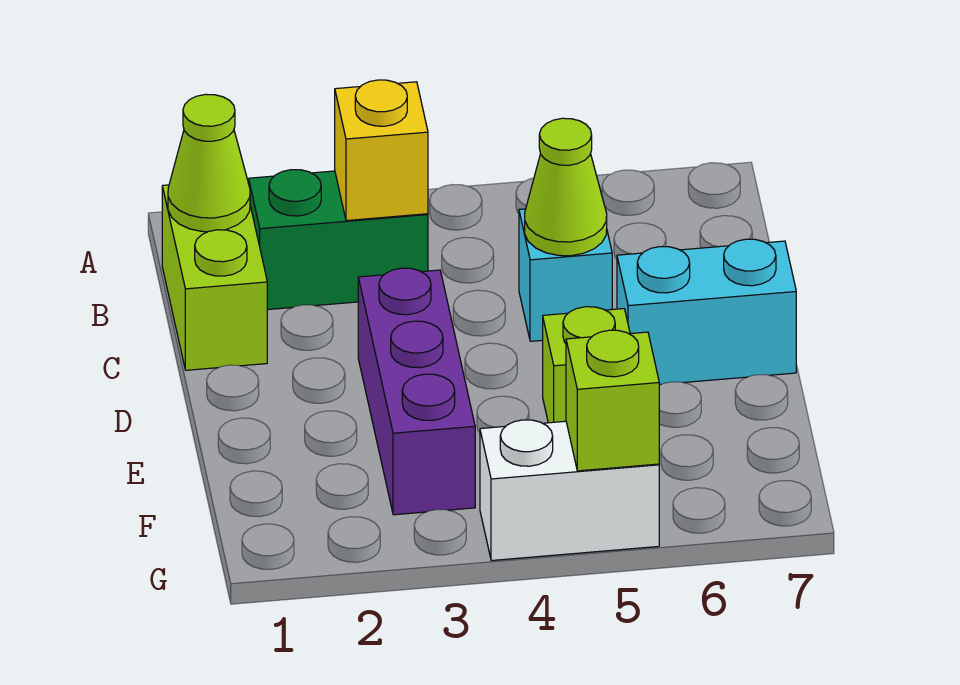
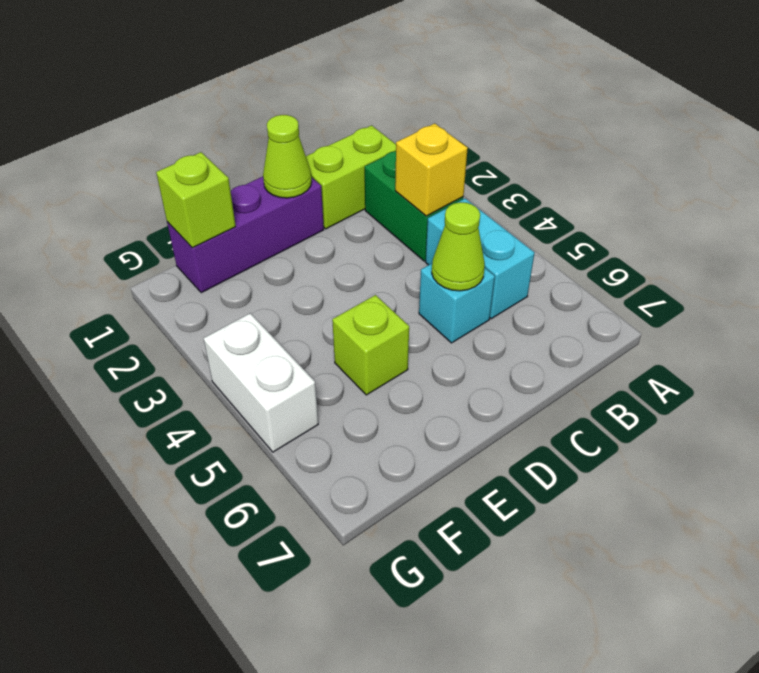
lime 1x1 cone [168,94,250,232] -> lime 1x1 cone moved to [263,115,312,198]
purple 1x3 brick [358,268,475,515] -> purple 1x3 brick moved to [167,177,324,293]
cyan 1x2 brick [617,239,796,385] -> cyan 1x2 brick moved to [426,198,535,319]
lime 1x1 brick [566,330,659,471] -> lime 1x1 brick moved to [156,152,236,248]

